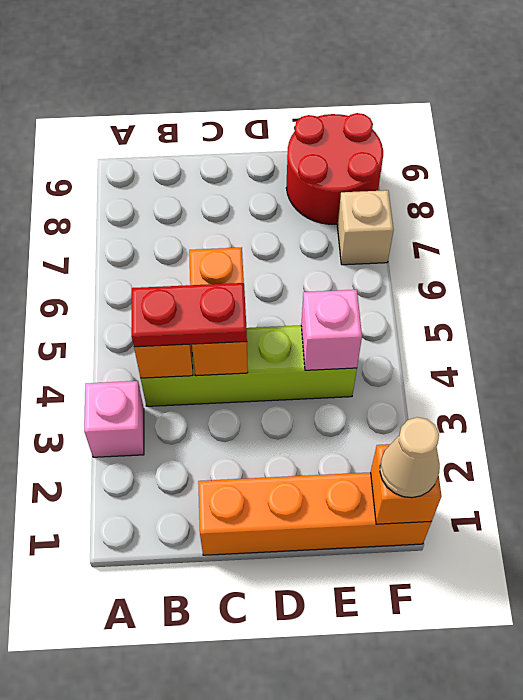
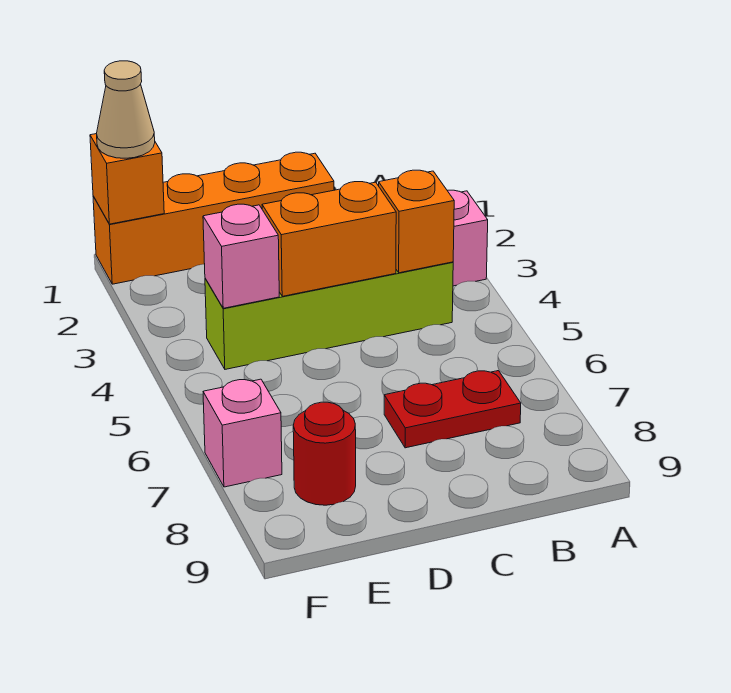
red 1x2 plate [132,283,247,347] -> red 1x2 plate moved to [384,371,521,448]
orange 1x2 brick [189,247,248,376] -> orange 1x2 brick turned to [262,182,396,296]
red 2x2 round brick [286,113,383,224] -> red 1x1 round brick [293,402,356,505]
tan 1x1 brick [337,190,394,265] -> pink 1x1 brick [203,379,282,487]

